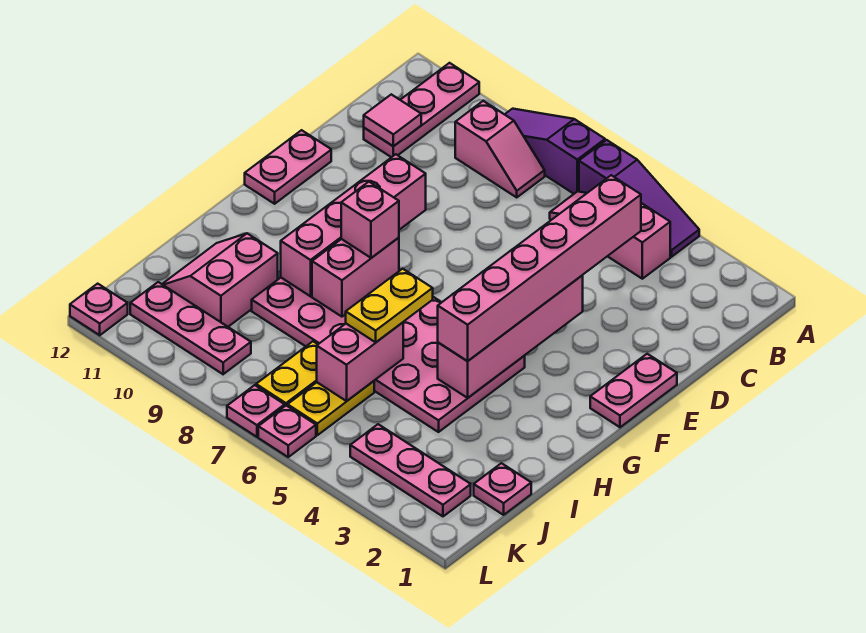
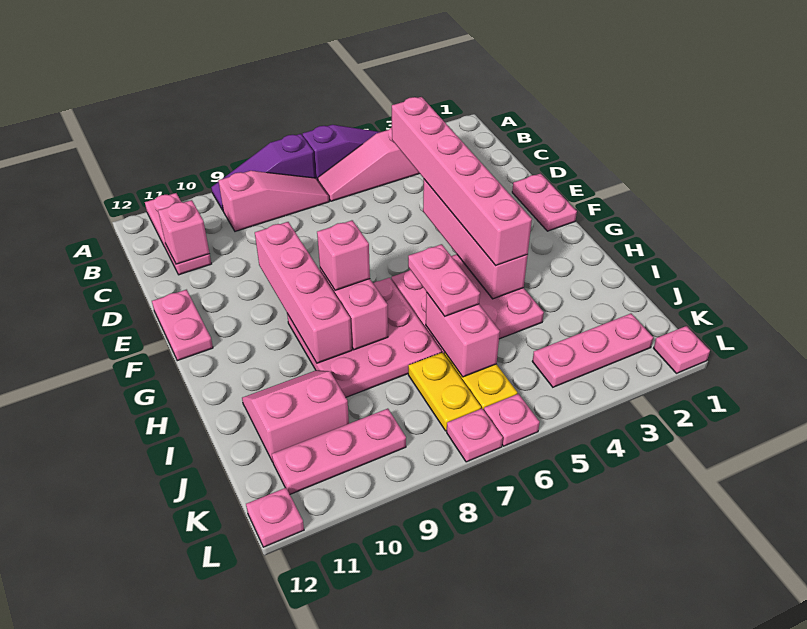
pink 1x2 slope [455,101,545,197] -> pink 1x3 slope [218,171,329,231]
pink 1x1 tile [364,94,421,146] -> pink 1x1 brick [158,200,209,264]
yellow 1x2 plate [346,269,433,342] -> pink 1x2 plate [408,244,480,316]
pink 2x2 slope [162,233,278,327] -> pink 2x2 slope turned to [242,370,349,462]
pink 1x1 plate [474,463,531,515] -> pink 1x1 plate moved to [654,326,710,373]

